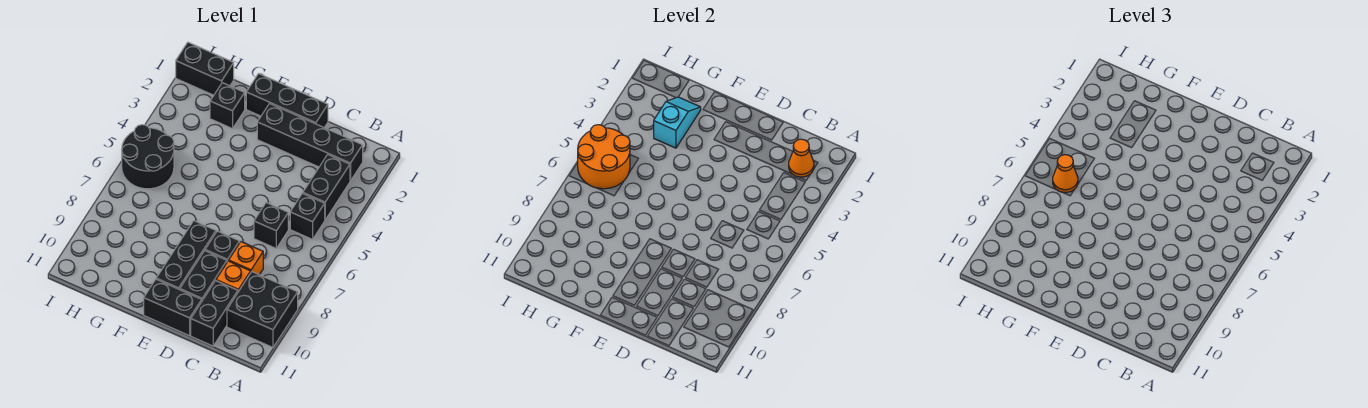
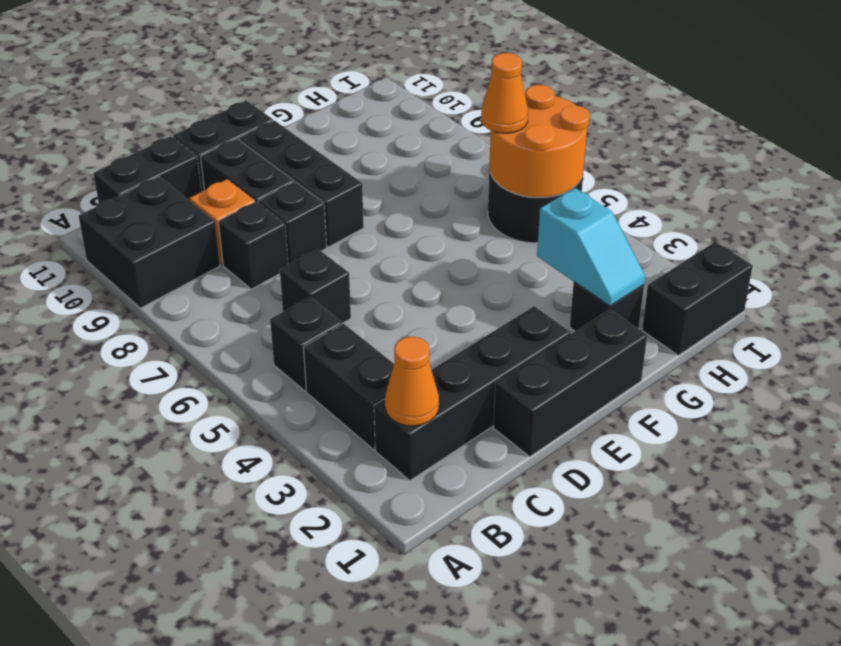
orange 1x1 brick [229,242,263,275] -> black 1x1 brick [218,202,288,289]
black 1x2 brick [191,281,238,346] -> black 1x2 brick turned to [94,136,201,203]

